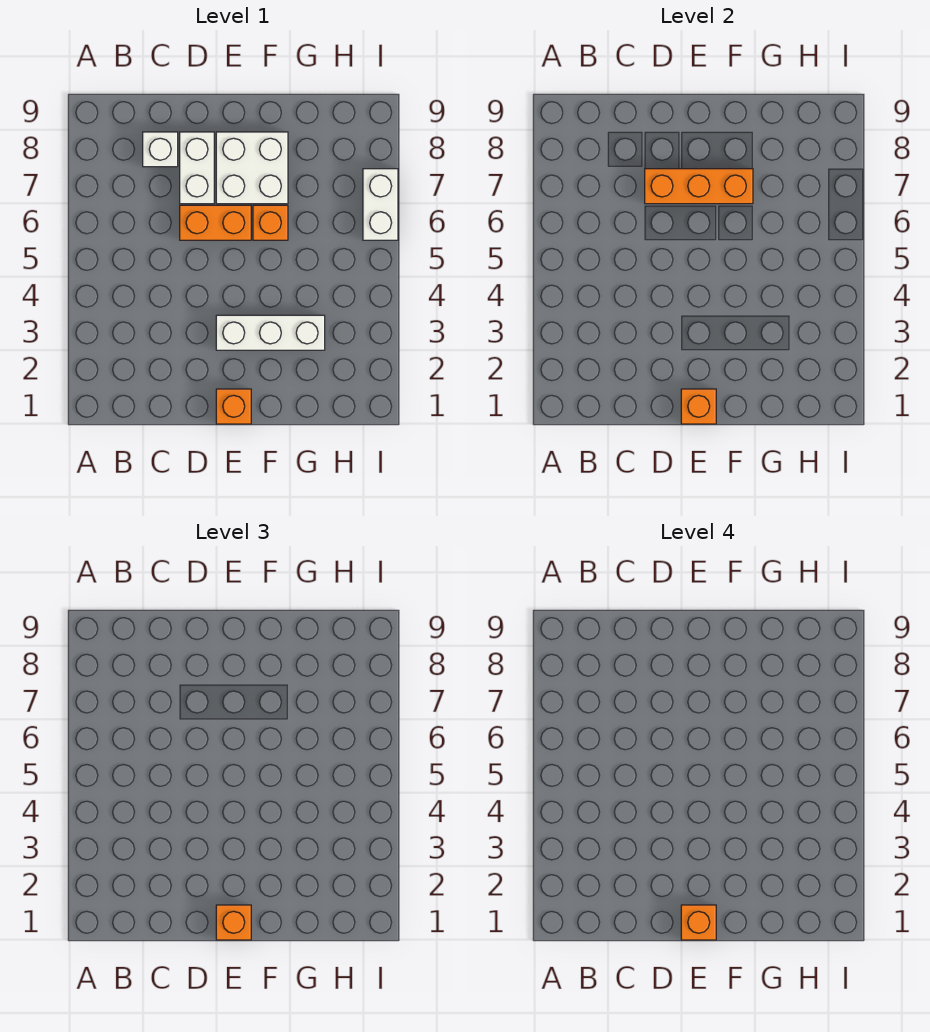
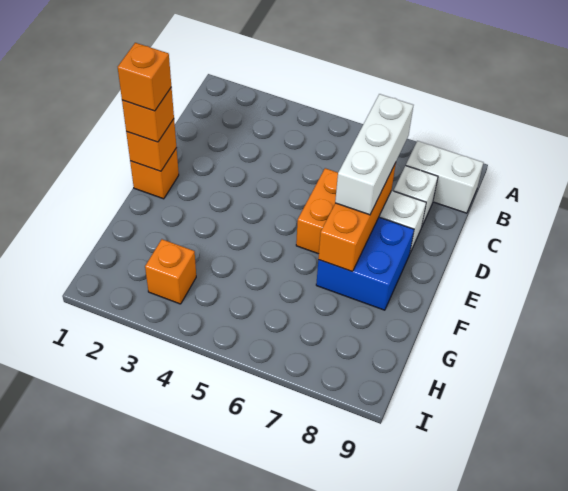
white 1x3 brick [216,315,325,350] -> white 1x3 brick moved to [335,94,413,215]
white 2x2 brick [216,132,288,204] -> blue 2x2 brick [316,217,414,310]
orange 1x1 brick [253,205,288,240] -> orange 1x1 brick moved to [145,239,196,304]
white 1x2 brick [363,169,398,240] -> white 1x2 brick moved to [406,141,484,213]

